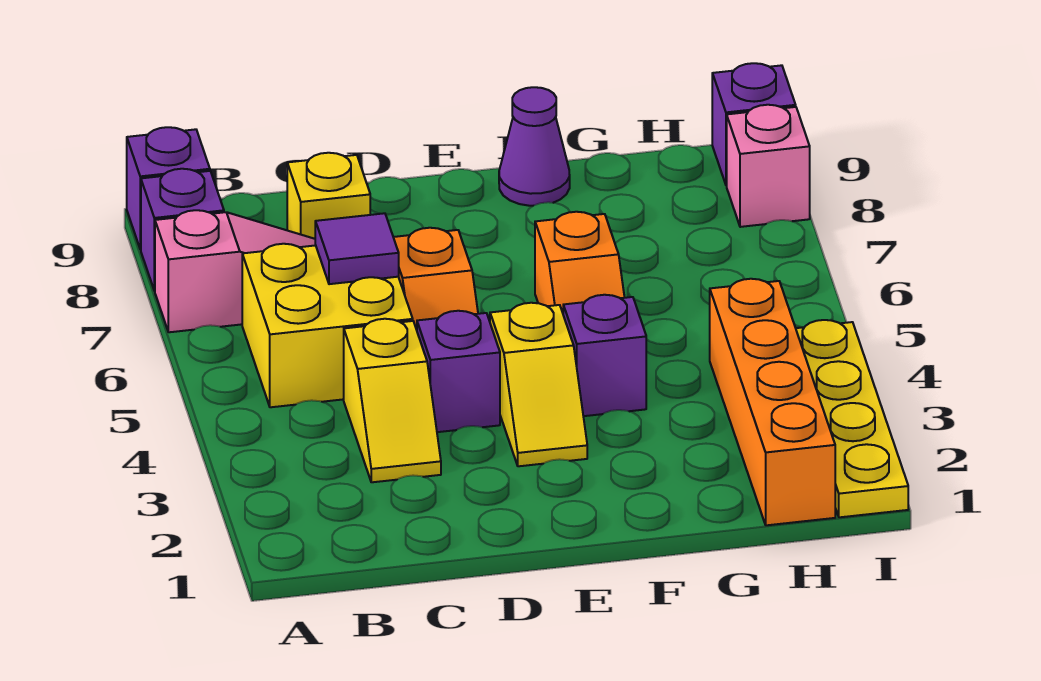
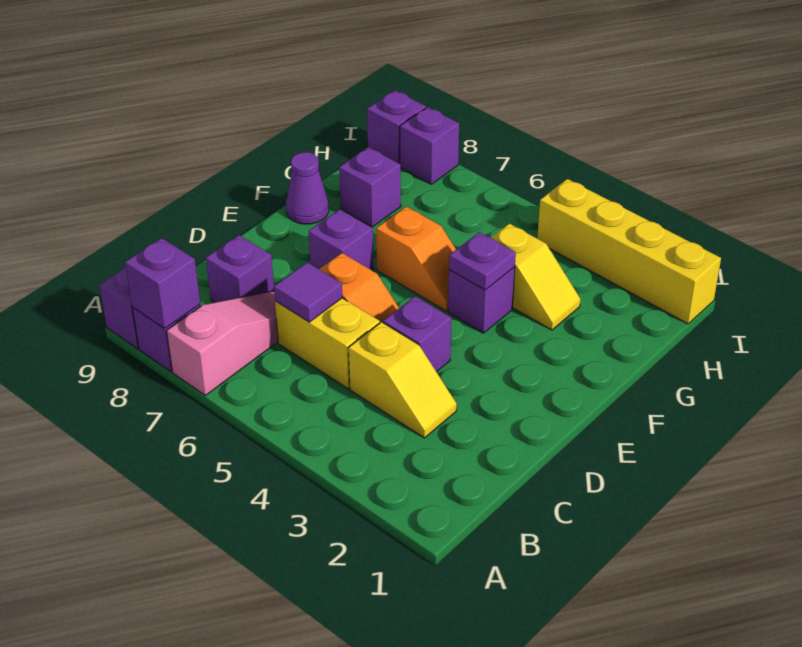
none -> purple 1x1 brick [125,238,200,329]
yellow 2x2 brick [242,244,413,407] -> yellow 1x2 brick [275,298,380,389]
yellow 1x1 brick [287,153,370,239] -> purple 1x1 brick [206,235,274,303]
yellow 1x2 slope [490,303,587,466] -> yellow 1x2 slope moved to [491,224,581,330]
none -> purple 1x1 brick [309,209,374,271]
none -> purple 1x1 plate [449,232,516,290]
none -> purple 1x1 brick [339,147,401,227]
orange 1x4 brick [710,279,835,525] -> none
yellow 1x4 plate [796,320,908,517] -> yellow 1x4 brick [537,179,721,324]
pink 1x1 brick [727,105,810,227] -> purple 1x1 brick [400,107,459,184]

